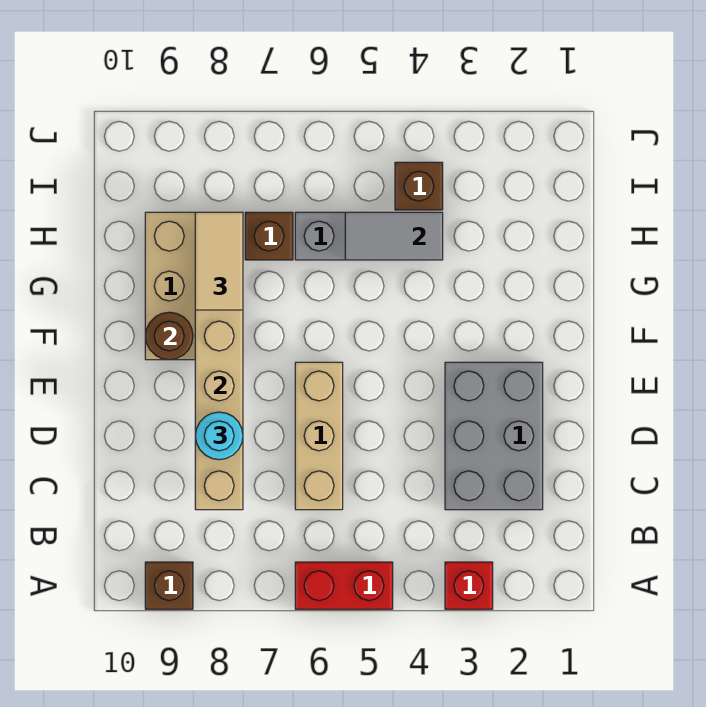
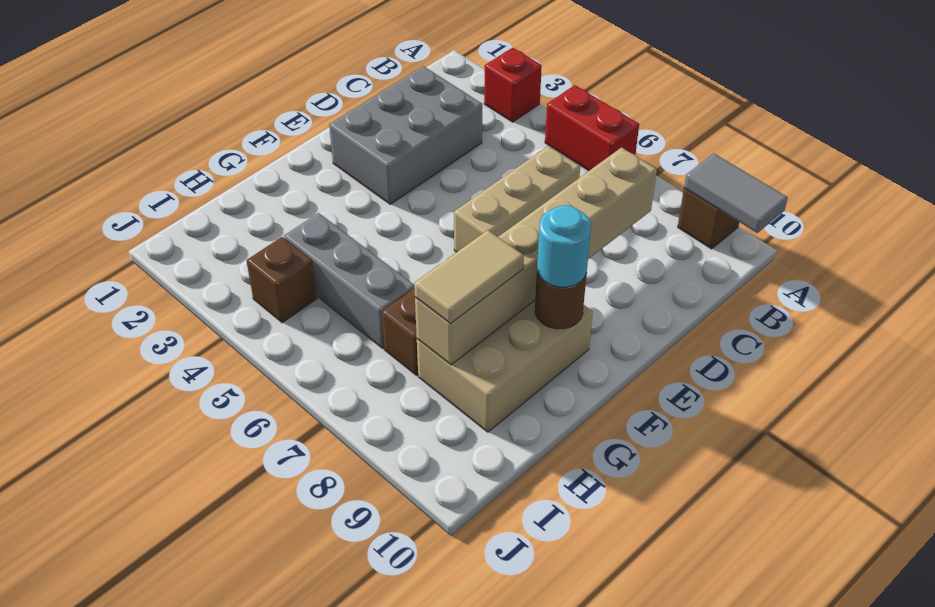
cyan 1x1 round brick [195,412,243,460] -> cyan 1x1 round brick moved to [537,205,591,287]
grey 1x2 tile [345,212,443,260] -> grey 1x2 tile moved to [684,154,788,233]

